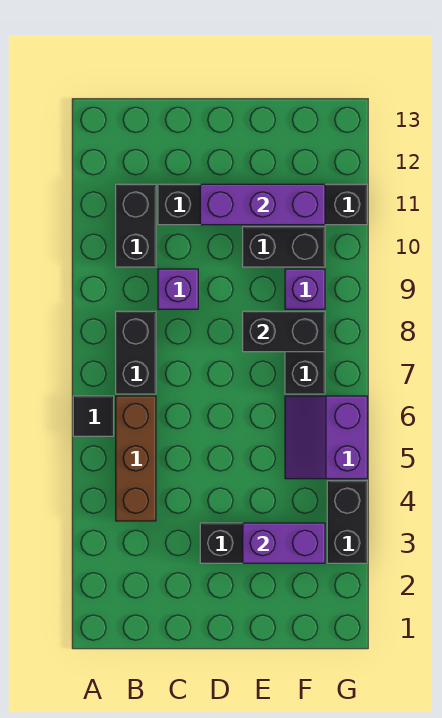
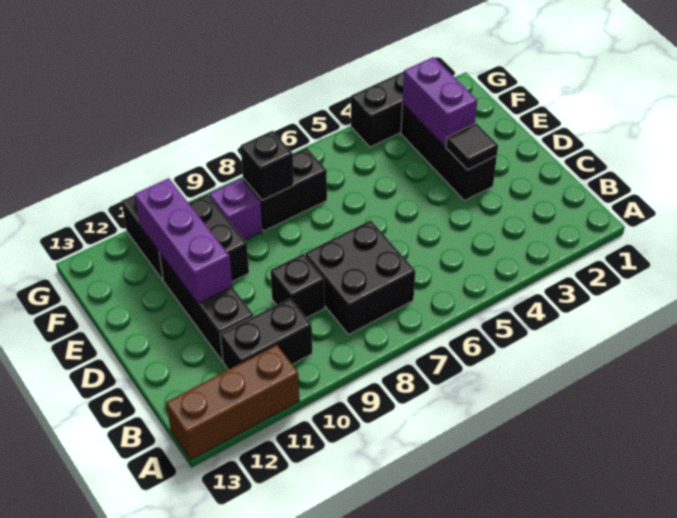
black 1x1 tile [73,396,114,436] -> black 1x1 tile moved to [446,123,498,170]
brown 1x3 brick [116,396,156,521] -> brown 1x3 brick moved to [166,345,299,460]
black 1x2 brick [116,311,156,394] -> black 2x2 brick [305,220,415,335]
purple 1x1 brick [158,269,198,309] -> black 1x1 brick [271,254,325,318]
black 1x2 brick [243,311,325,352] -> black 1x1 brick [241,131,294,200]
purple 2x2 slope [285,396,367,479] -> none

